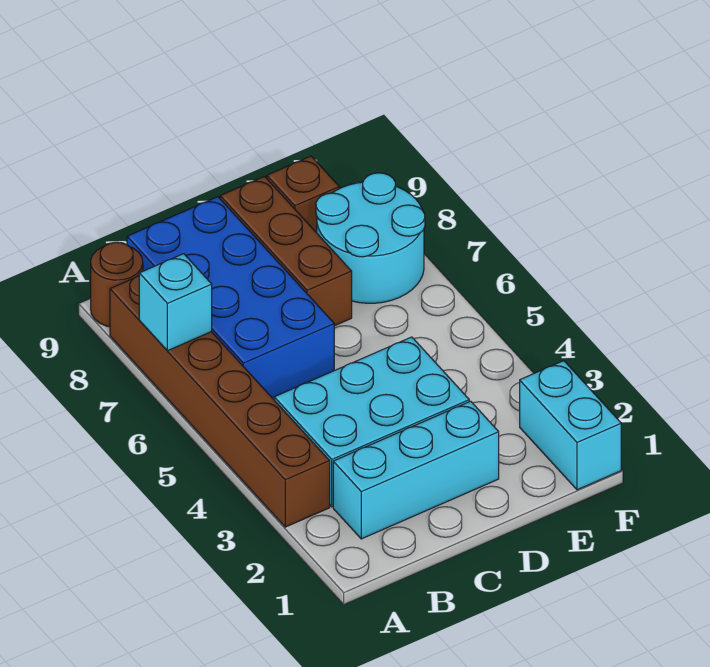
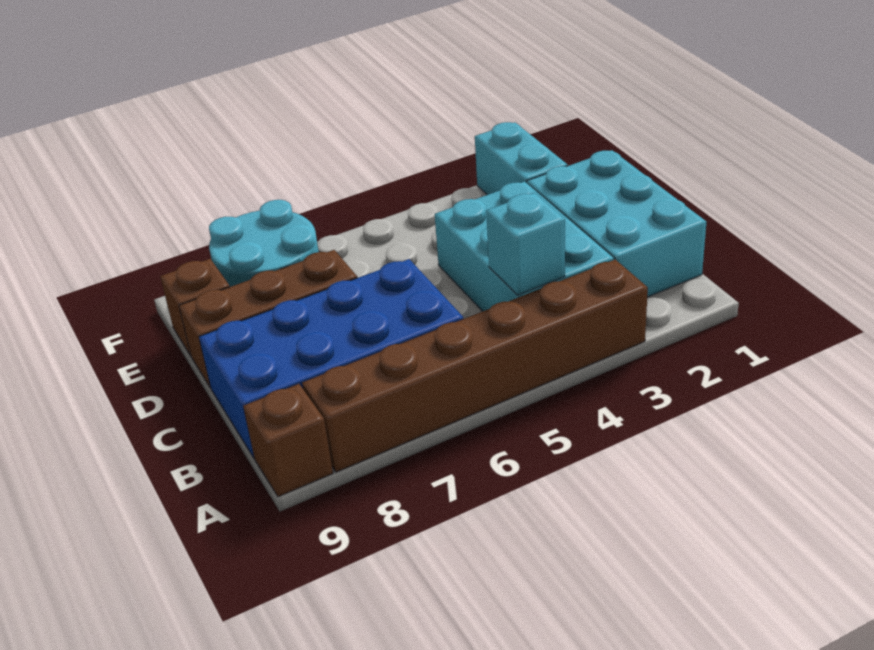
cyan 1x1 brick [139,254,212,351] -> cyan 1x1 brick moved to [486,193,565,295]
brown 1x1 round brick [91,242,143,327] -> brown 1x1 brick [243,384,333,497]
cyan 1x3 brick [333,401,499,539] -> cyan 2x3 brick [527,150,706,297]
cyan 1x2 brick [520,361,621,490] -> cyan 1x2 brick turned to [475,122,568,195]

